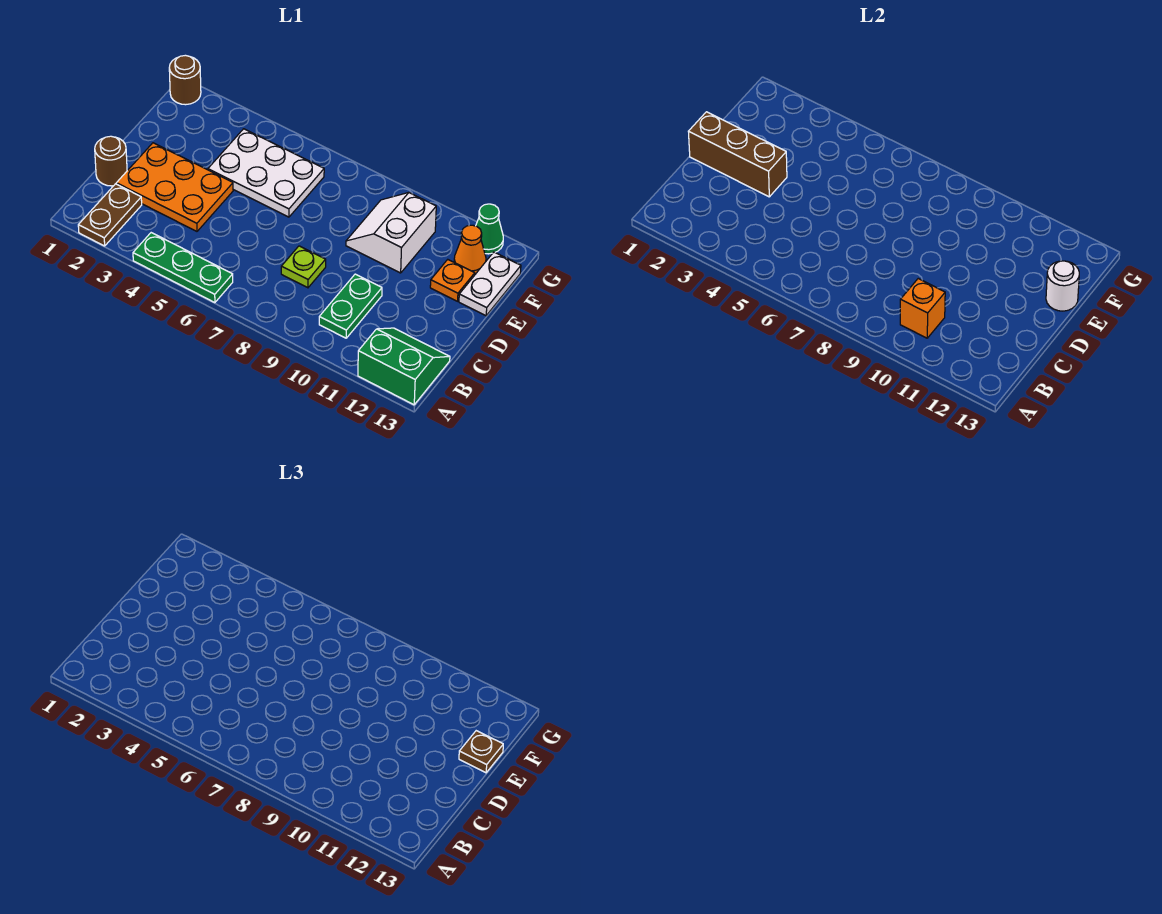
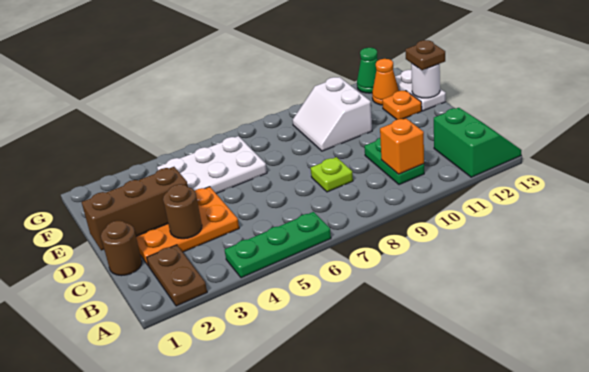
green 2x2 slope [358,328,450,405] -> green 2x2 slope turned to [434,108,522,177]
brown 1x1 round brick [169,55,201,105] -> brown 1x1 round brick moved to [163,184,202,239]

